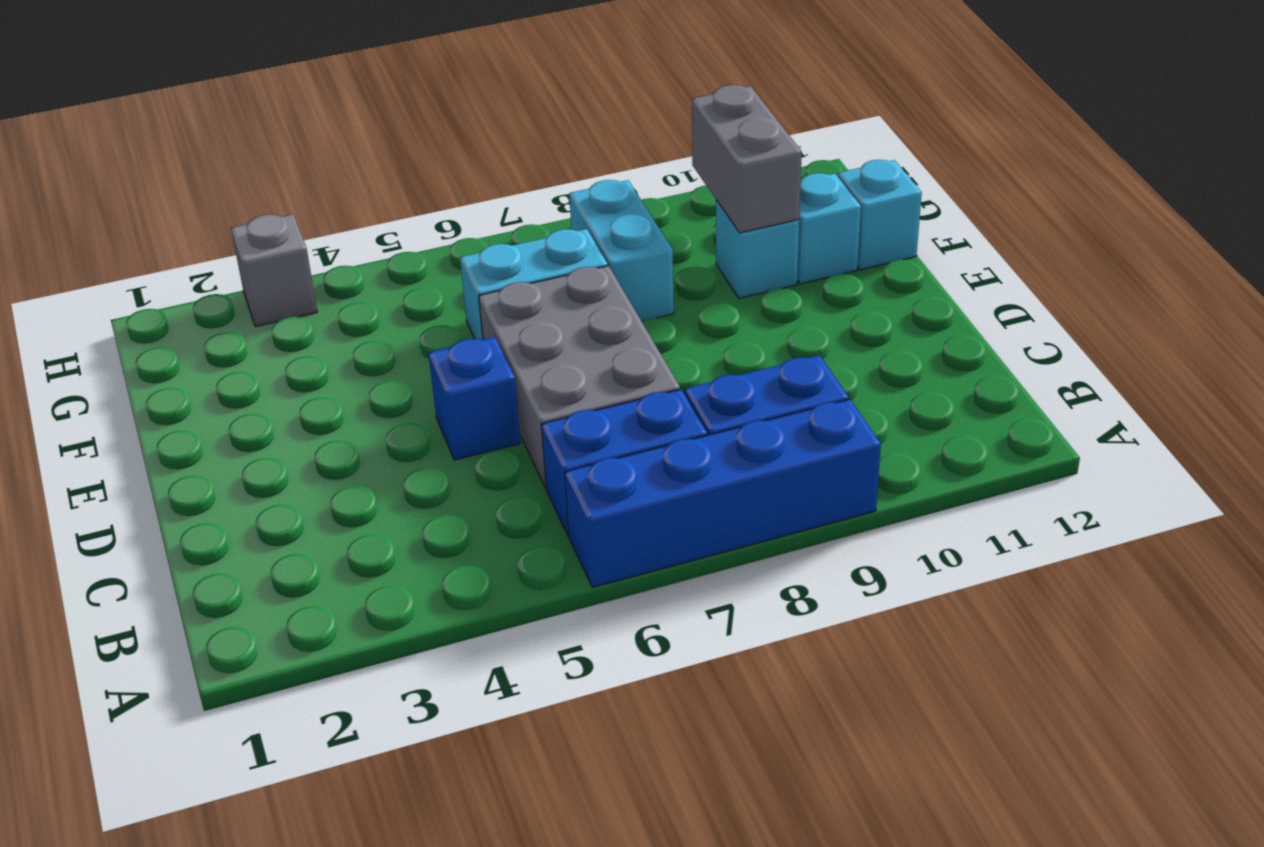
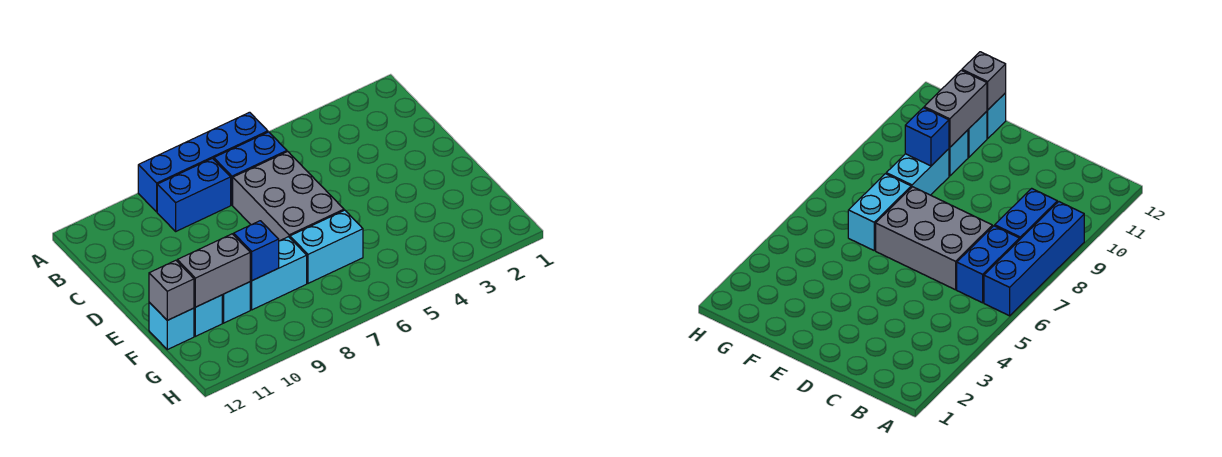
blue 1x1 brick [428,337,521,460] -> blue 1x1 brick moved to [234,221,279,281]
cyan 1x2 brick [569,180,674,321] -> cyan 1x2 brick turned to [250,237,307,310]
grey 1x2 brick [692,85,802,233] -> grey 1x2 brick turned to [177,234,250,307]
grey 1x1 brick [231,214,317,327] -> grey 1x1 brick moved to [149,260,194,320]

